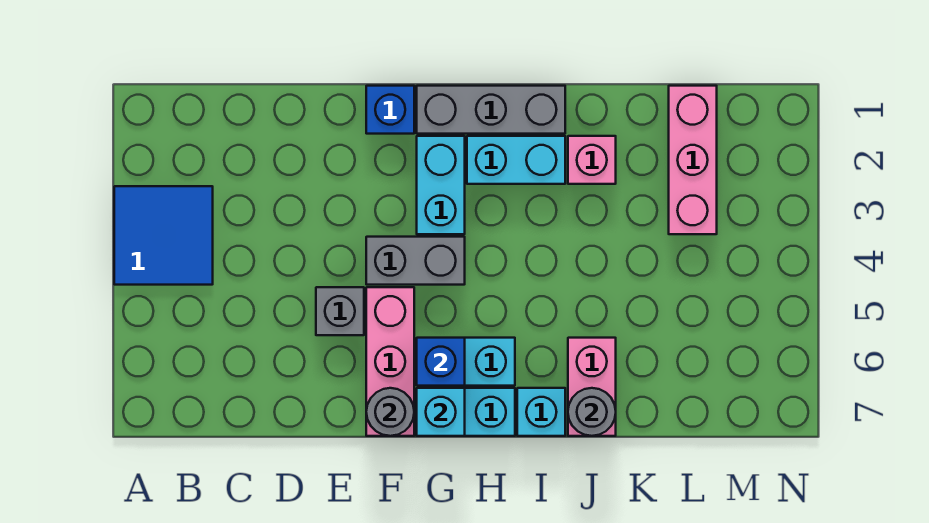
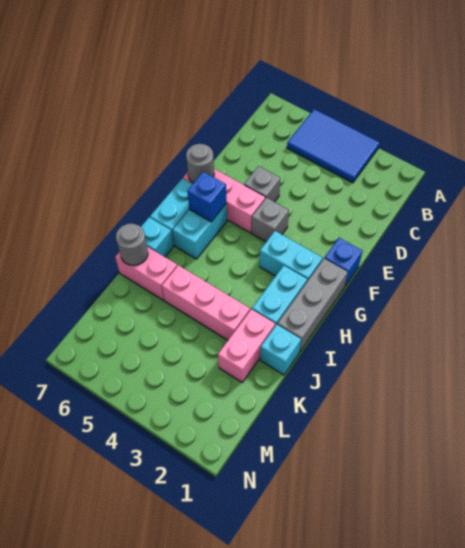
blue 2x2 tile [114,186,213,285] -> blue 2x3 tile [287,109,380,183]
grey 1x2 brick [366,237,465,285] -> grey 1x1 brick [252,198,289,242]
cyan 1x1 brick [417,388,465,436] -> cyan 1x1 brick moved to [260,325,301,375]
pink 1x1 brick [568,136,616,184] -> pink 1x2 brick [218,309,275,382]
pink 1x3 brick [669,86,717,234] -> pink 1x3 brick moved to [162,265,250,340]

